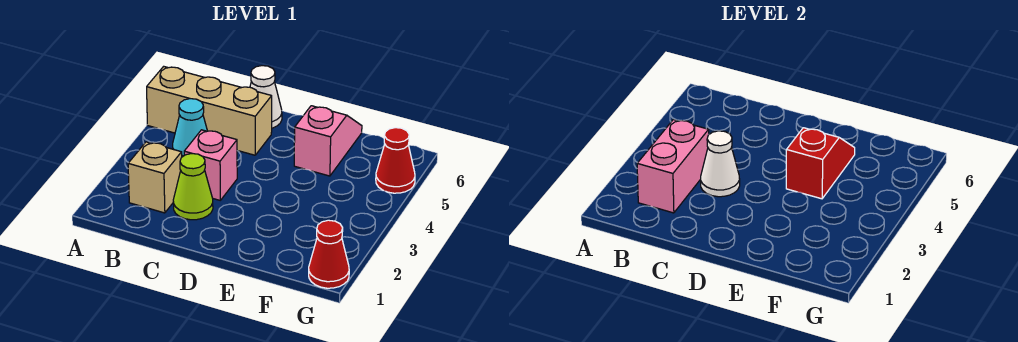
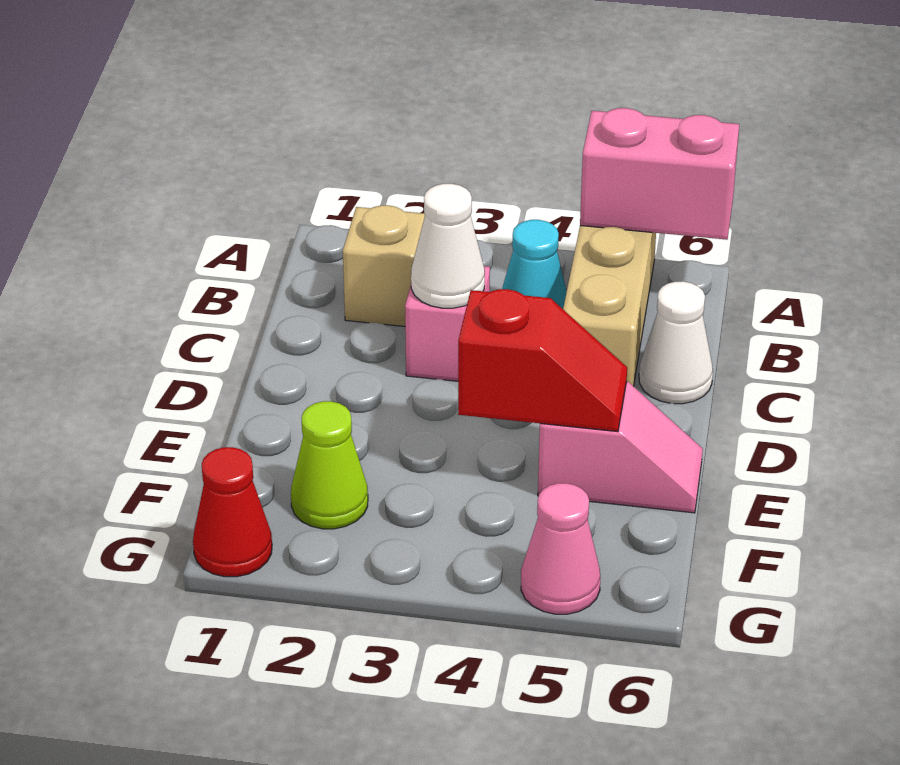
pink 1x2 brick [637,120,709,213] -> pink 1x2 brick moved to [580,108,739,240]
lime 1x1 cone [173,154,213,220] -> lime 1x1 cone moved to [291,401,368,529]
red 1x1 cone [376,128,415,193] -> pink 1x1 cone [521,483,600,614]

